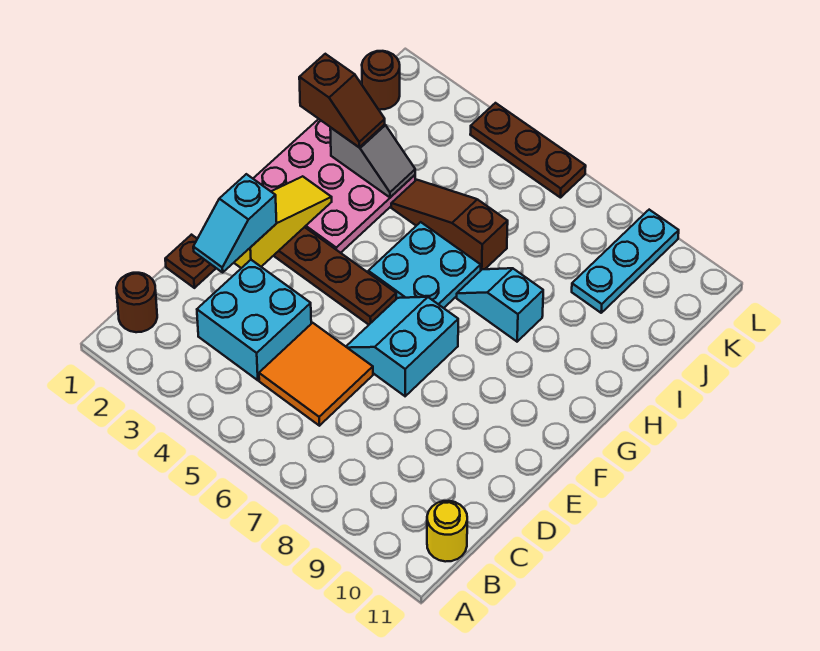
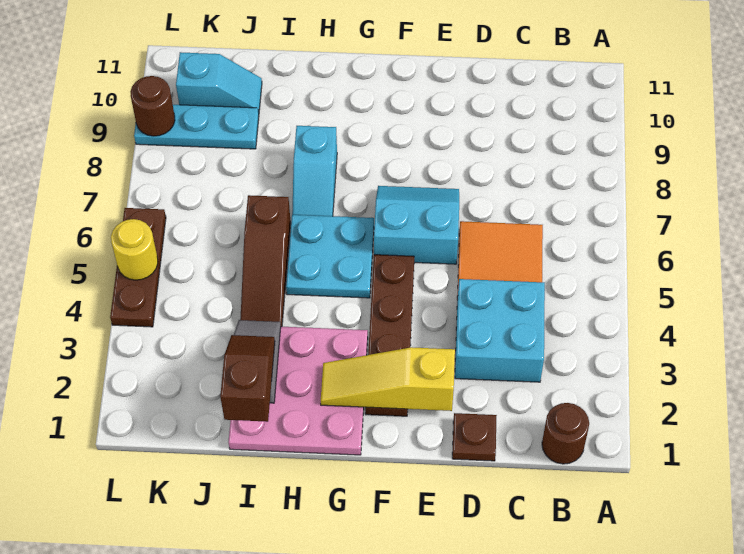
yellow 1x1 round brick [427,501,467,562] -> yellow 1x1 round brick moved to [111,219,158,280]
cyan 1x2 slope [193,174,277,272] -> cyan 1x2 slope moved to [176,52,262,113]
cyan 2x2 slope [346,297,458,396] -> cyan 2x2 slope turned to [374,186,459,264]
brown 1x1 round brick [362,51,400,110] -> brown 1x1 round brick moved to [130,76,175,136]

